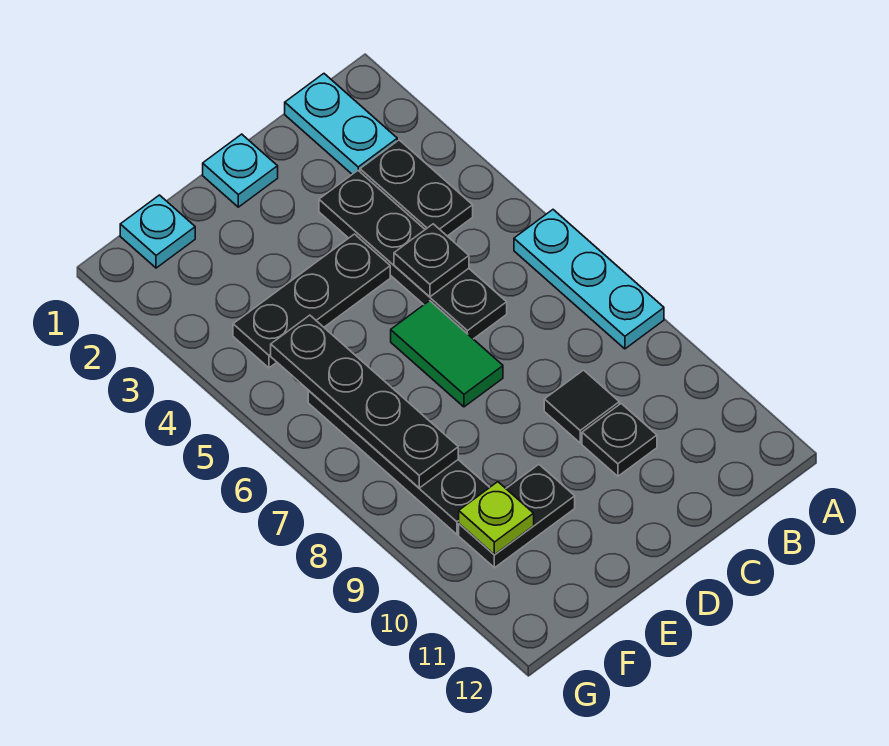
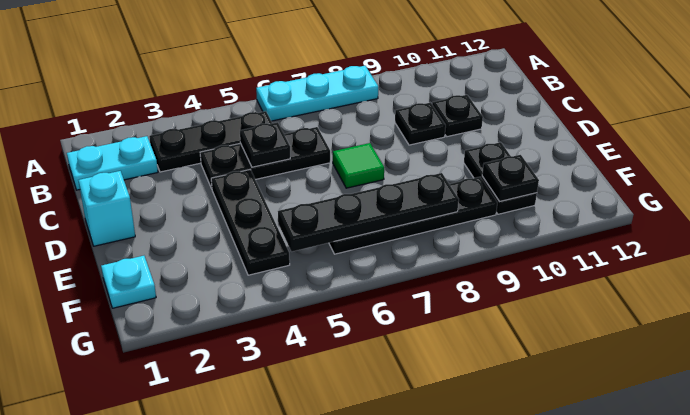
black 1x2 plate [360,140,473,236] -> black 1x3 plate [149,111,272,172]
black 1x4 plate [319,171,507,339] -> black 1x3 plate [200,127,330,188]
black 1x1 tile [544,370,619,443] -> black 1x1 plate [395,103,446,145]
cyan 1x1 plate [203,134,278,207] -> cyan 1x1 brick [78,171,135,246]
green 1x2 tile [391,301,503,407] -> green 1x1 tile [333,143,384,188]
lime 1x1 plate [459,482,534,555] -> black 1x1 plate [482,155,539,201]

